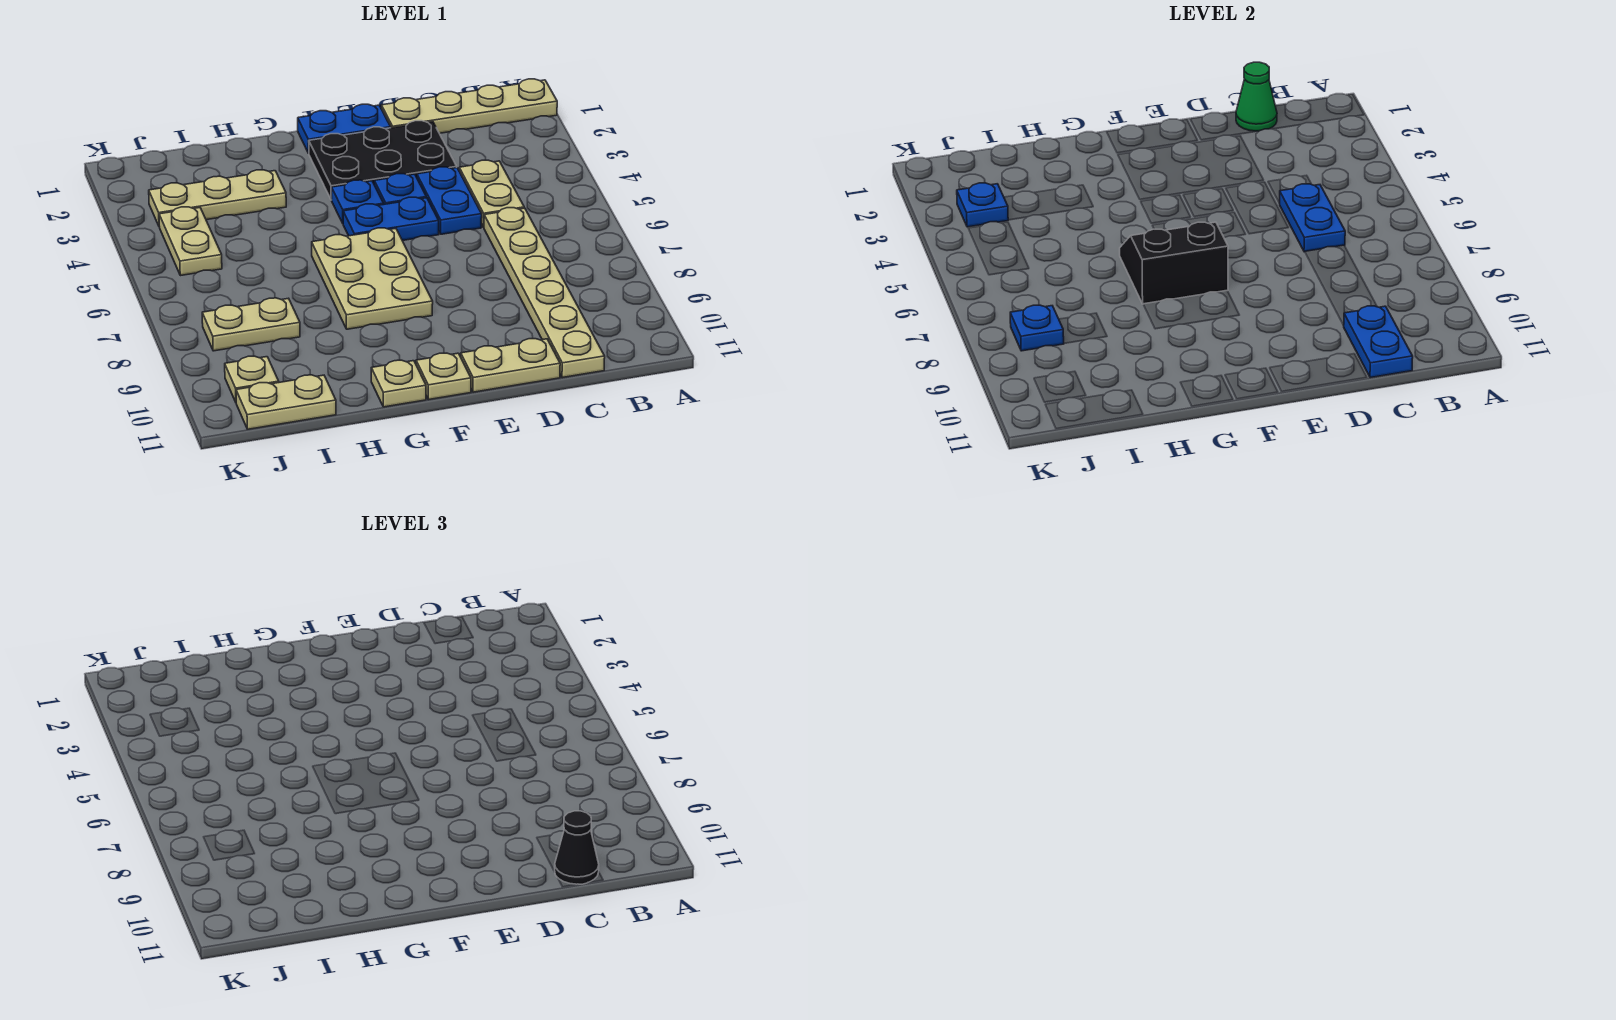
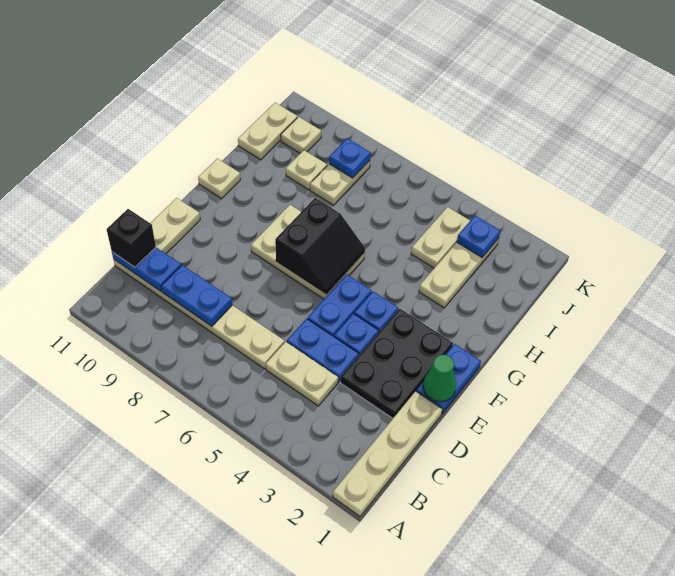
green 1x1 cone [1236,62,1277,131] -> green 1x1 cone moved to [423,355,456,402]
blue 1x2 plate [1280,184,1345,252] -> blue 1x2 plate moved to [161,265,232,326]
black 1x1 cone [555,811,599,884] -> black 1x1 brick [107,209,156,267]
tan 1x1 plate [416,353,471,400] -> tan 1x1 plate moved to [286,150,327,190]
tan 1x2 plate [159,207,222,276] -> tan 1x2 plate turned to [411,207,470,268]

